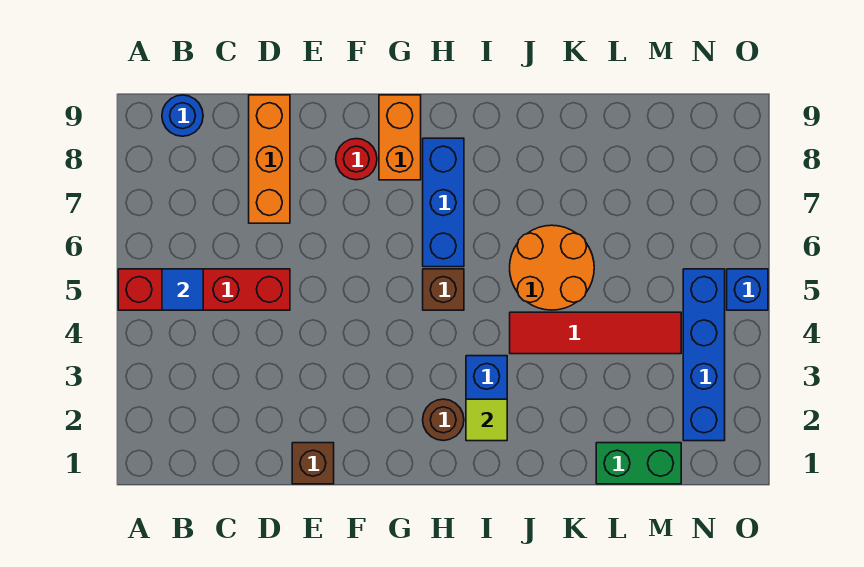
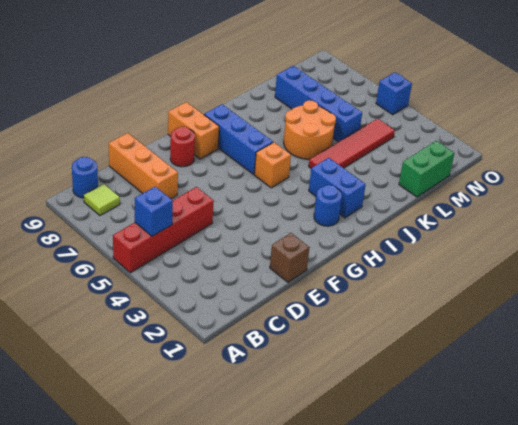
blue 1x1 tile [162,269,203,310] -> blue 1x1 brick [135,187,173,236]
brown 1x1 round brick [423,399,464,441] -> blue 1x1 round brick [314,185,342,226]
brown 1x1 brick [423,269,464,310] -> orange 1x1 brick [254,142,291,188]
lime 1x1 tile [466,399,507,441] -> lime 1x1 tile moved to [84,184,120,215]
blue 1x4 brick [683,269,725,441] -> blue 1x4 brick moved to [275,66,362,142]

